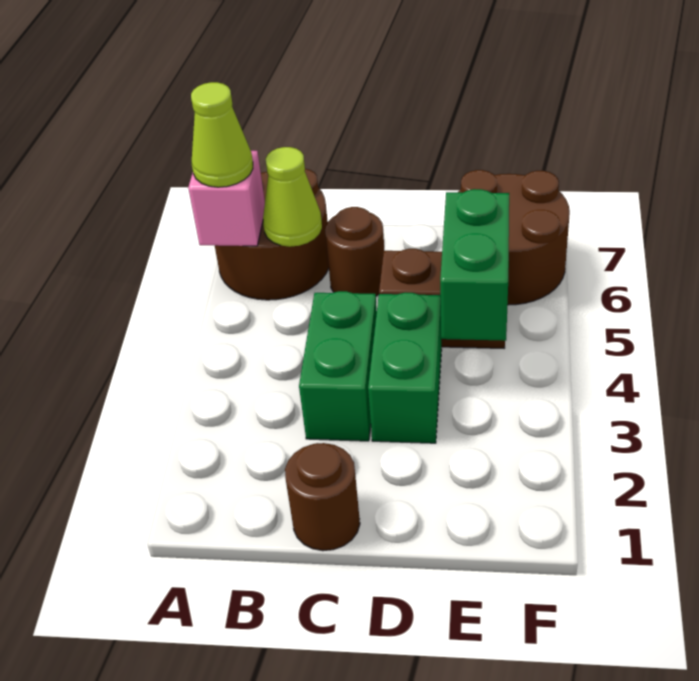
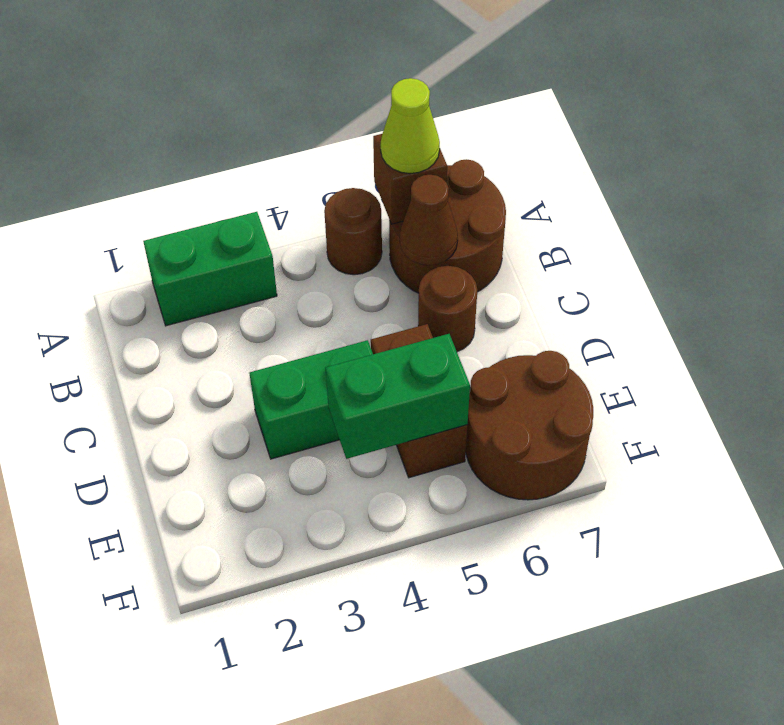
pink 1x1 brick [188,151,265,246] -> brown 1x1 brick [373,134,447,224]
lime 1x1 cone [263,147,322,247] -> brown 1x1 cone [400,175,458,265]
brown 1x1 round brick [285,443,360,551] -> brown 1x1 round brick moved to [324,188,382,275]
green 1x2 brick [299,291,377,441] -> green 1x2 brick moved to [143,212,277,326]

